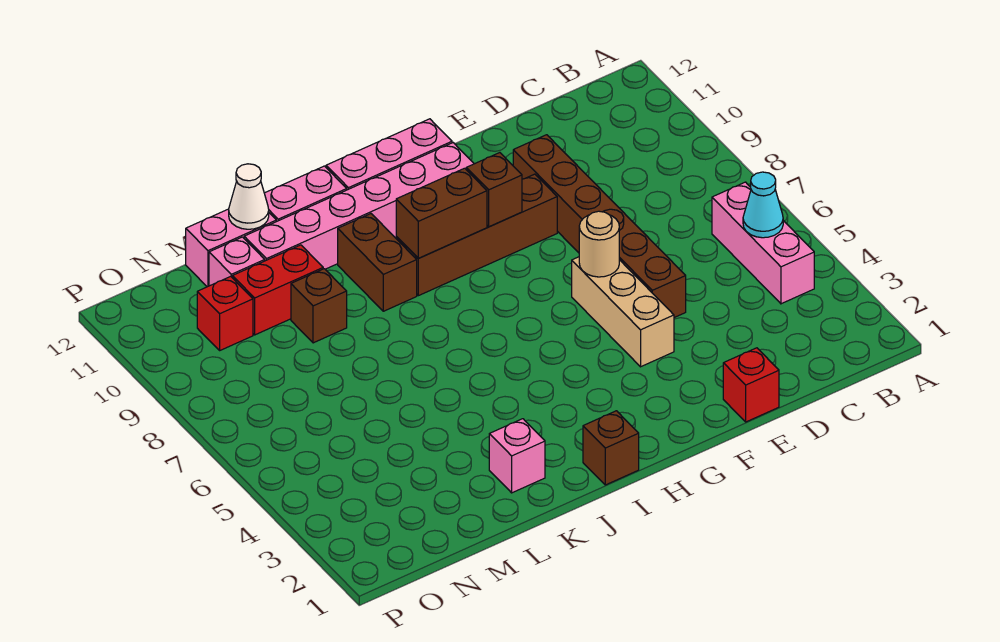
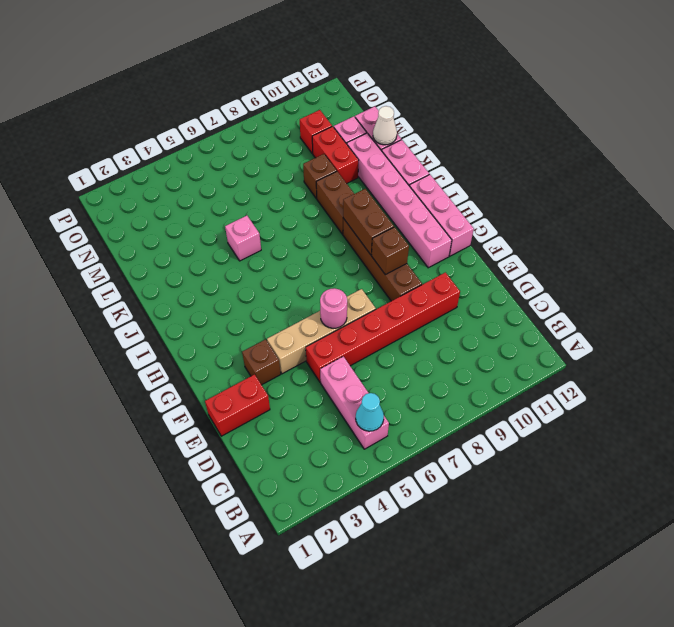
pink 1x3 brick [712,182,814,304] -> pink 1x3 brick turned to [320,356,389,449]
red 1x1 brick [723,348,779,422] -> red 1x2 brick [205,374,270,436]
brown 1x6 brick [513,135,686,318] -> red 1x6 brick [306,272,460,382]
tan 1x3 brick [572,257,674,367] -> tan 1x4 brick [267,289,376,374]
tan 1x1 round brick [579,211,619,277] -> pink 1x1 round brick [320,288,347,328]
brown 1x1 brick [583,411,639,485] -> brown 1x1 brick moved to [242,339,281,385]
brown 1x2 brick [338,214,417,311] -> brown 1x2 brick turned to [316,171,354,234]
pink 1x1 brick [489,419,545,493] -> pink 1x1 brick moved to [225,216,261,261]

